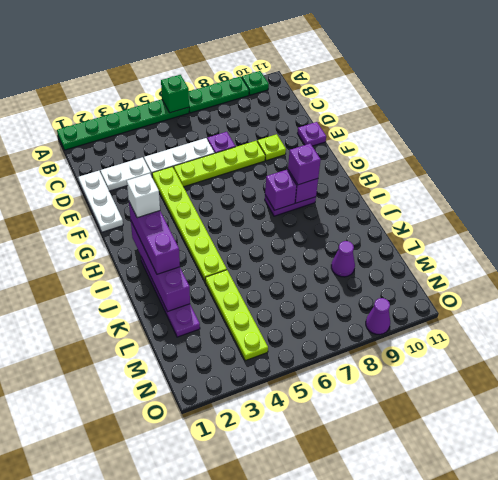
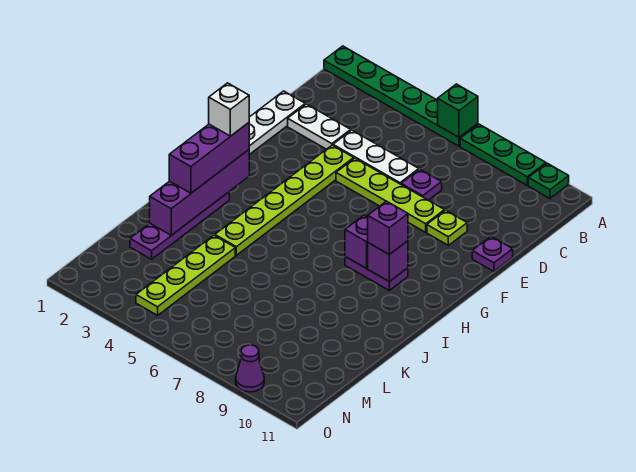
purple 1x1 cone [331,241,355,277] -> none

